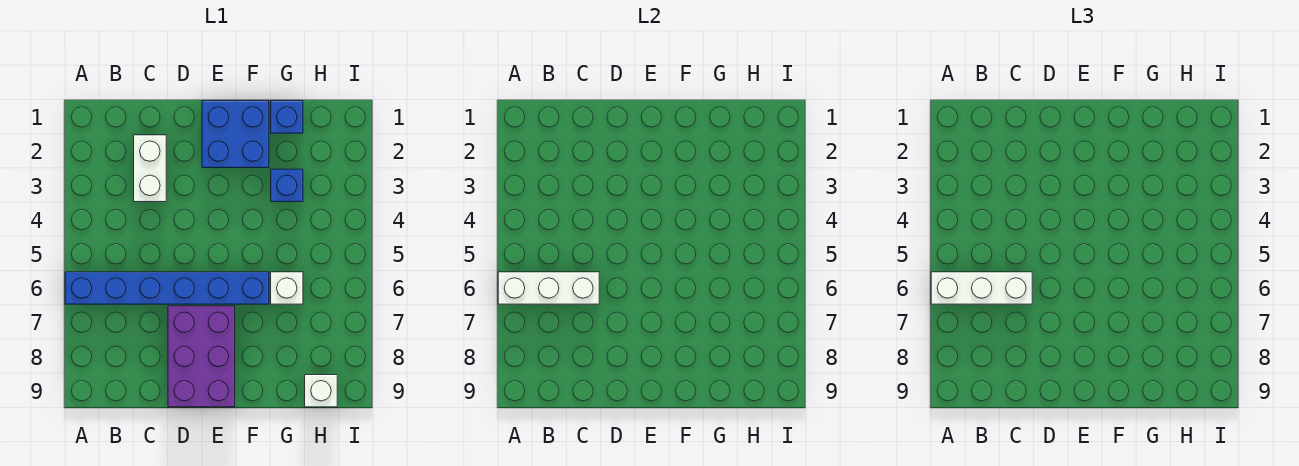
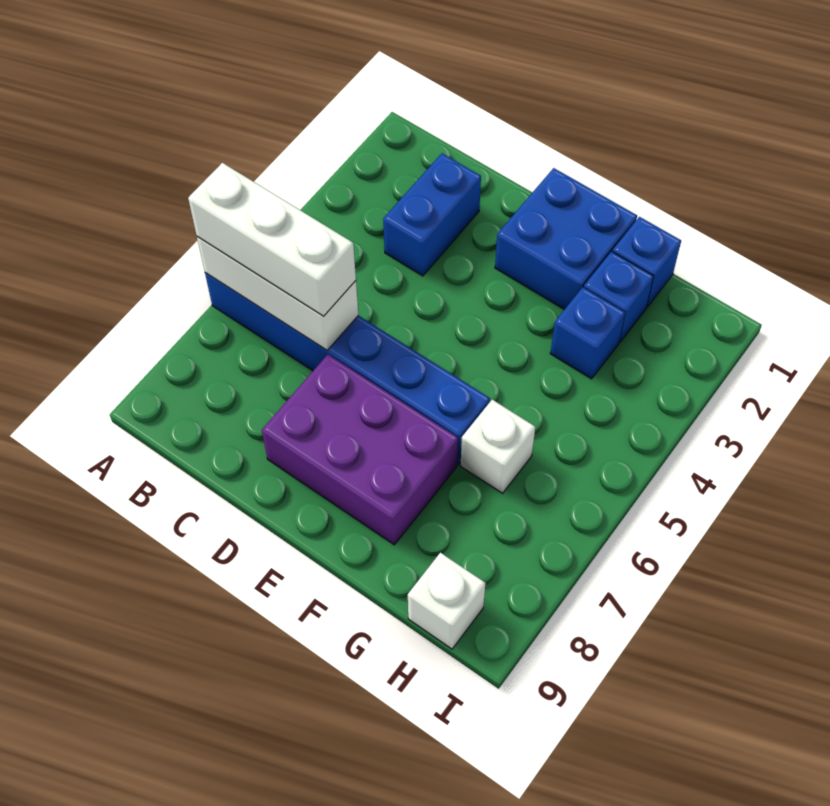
white 1x2 brick [134,135,166,202] -> blue 1x2 brick [383,153,481,276]
purple 2x3 brick [168,306,235,407] -> purple 2x3 brick turned to [262,355,458,545]
none -> blue 1x1 brick [584,251,654,343]

